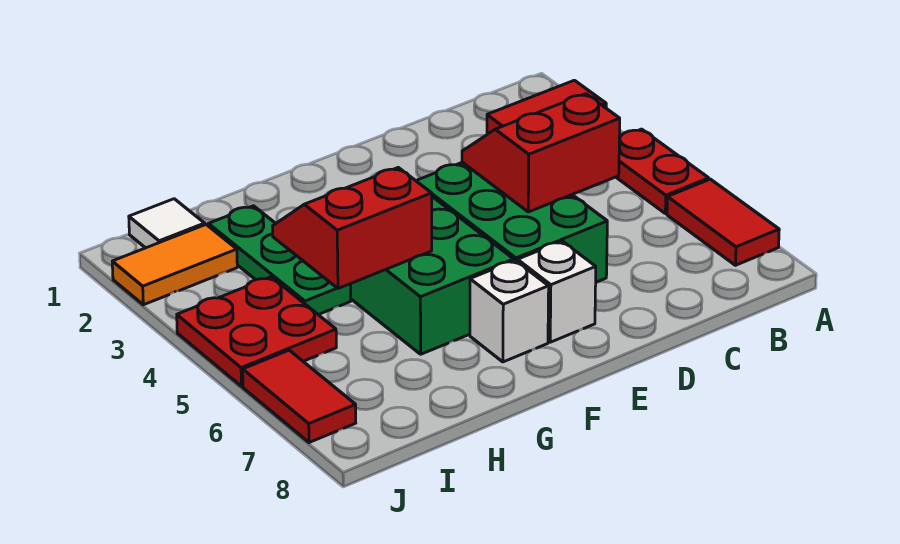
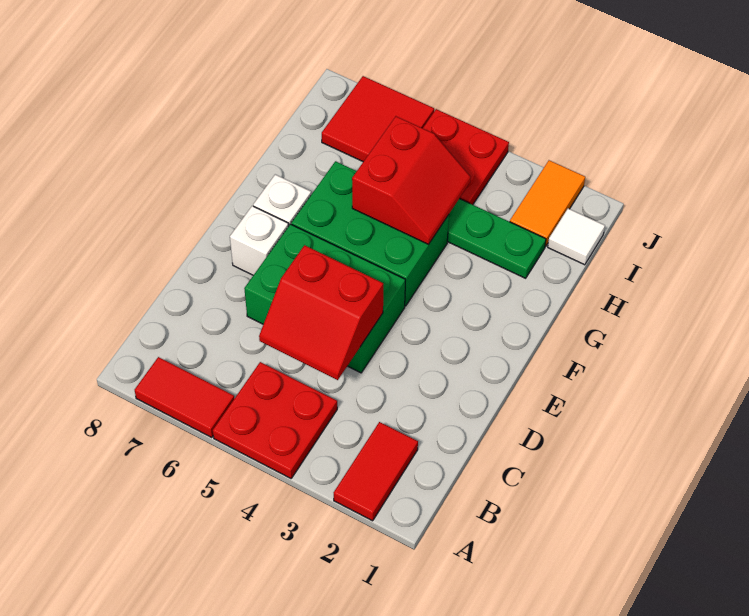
red 1x2 plate [616,129,709,214] -> red 2x2 plate [213,362,337,478]
red 2x2 slope [462,94,620,212] -> red 2x2 slope turned to [259,245,383,380]
red 1x2 tile [243,350,356,443] -> red 2x2 tile [322,76,434,162]

